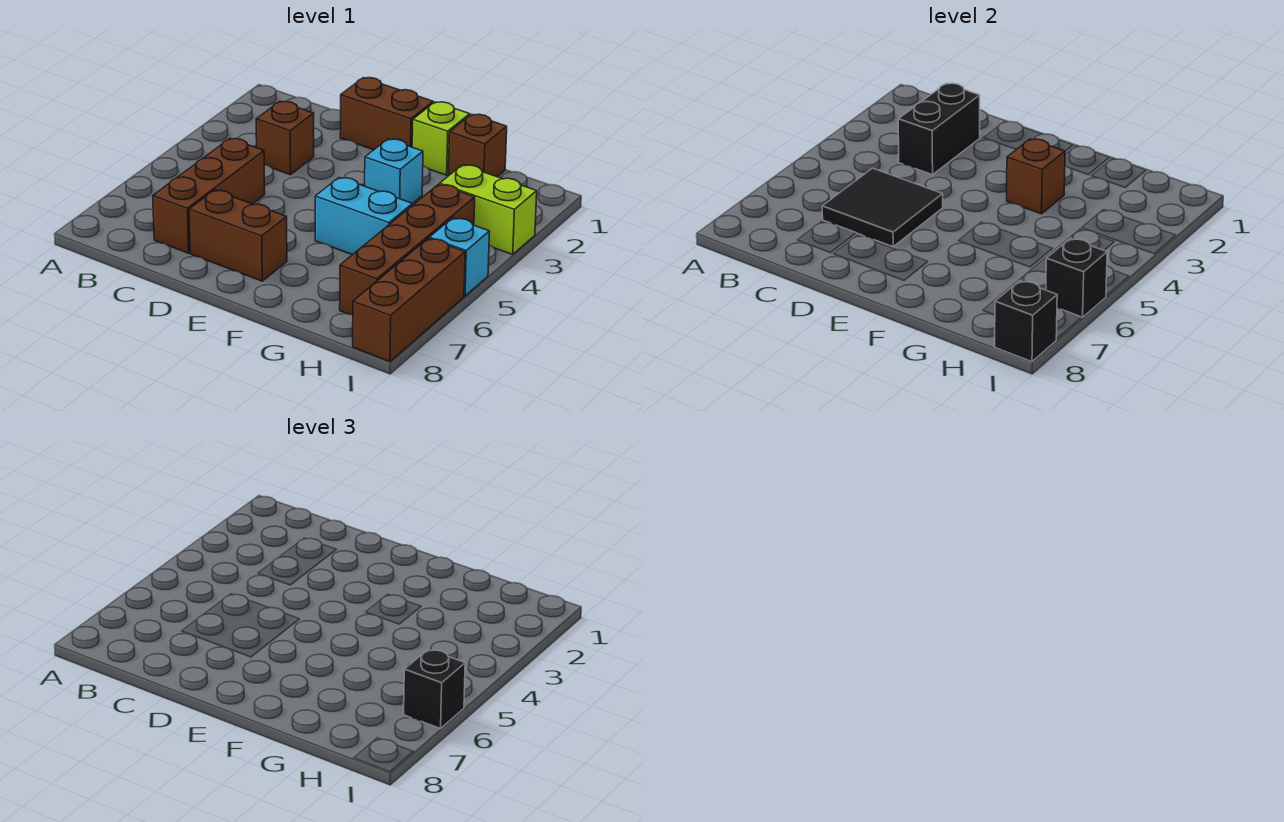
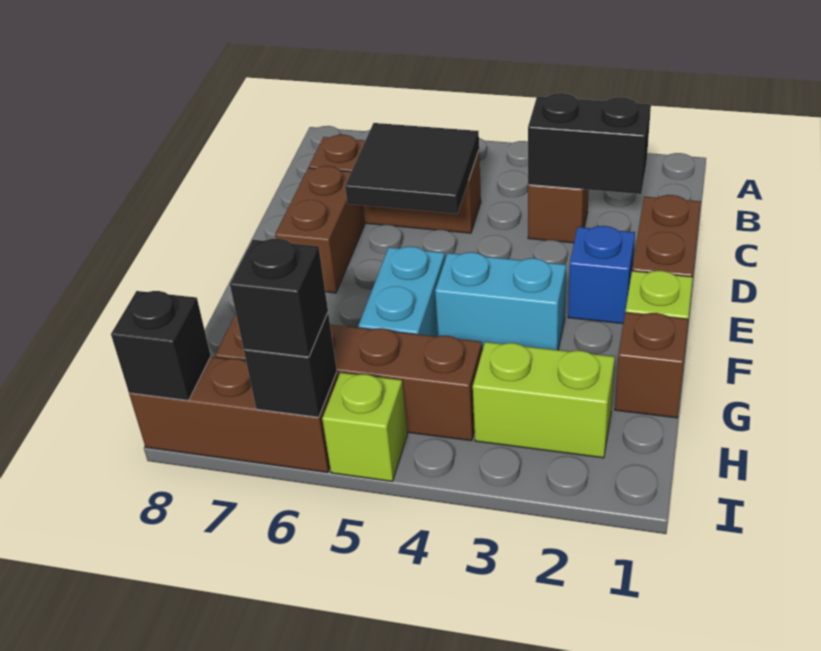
none -> blue 1x1 brick [568,226,635,324]
cyan 1x1 brick [365,139,423,203] -> cyan 1x2 brick [435,252,566,350]
brown 1x1 brick [1007,139,1065,214] -> none
lime 1x2 brick [440,165,537,255] -> lime 1x2 brick turned to [473,342,615,458]
cyan 1x1 brick [429,218,490,296] -> lime 1x1 brick [322,373,407,481]

